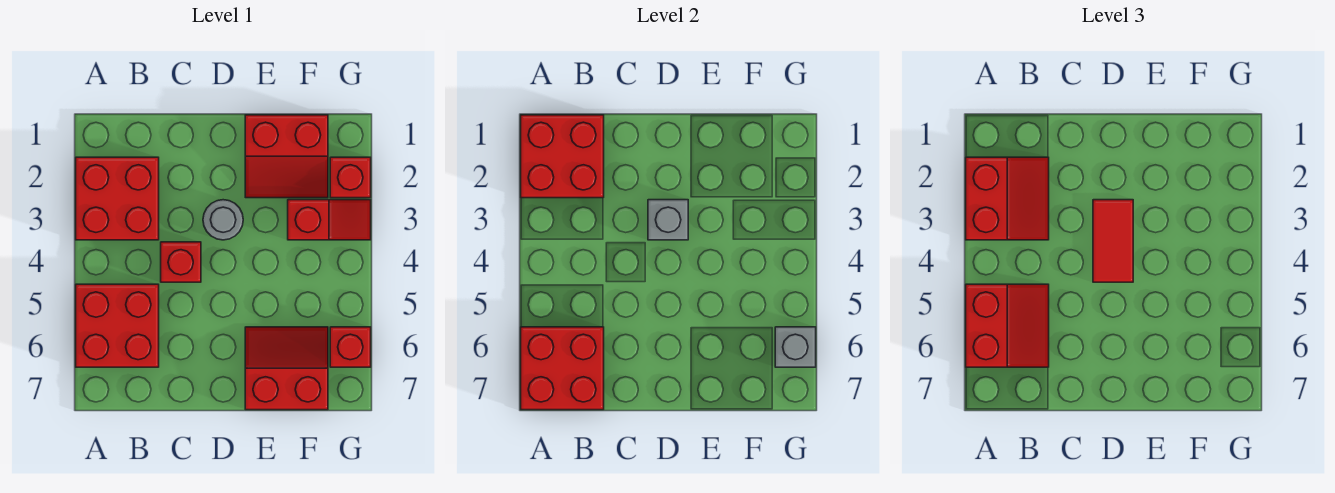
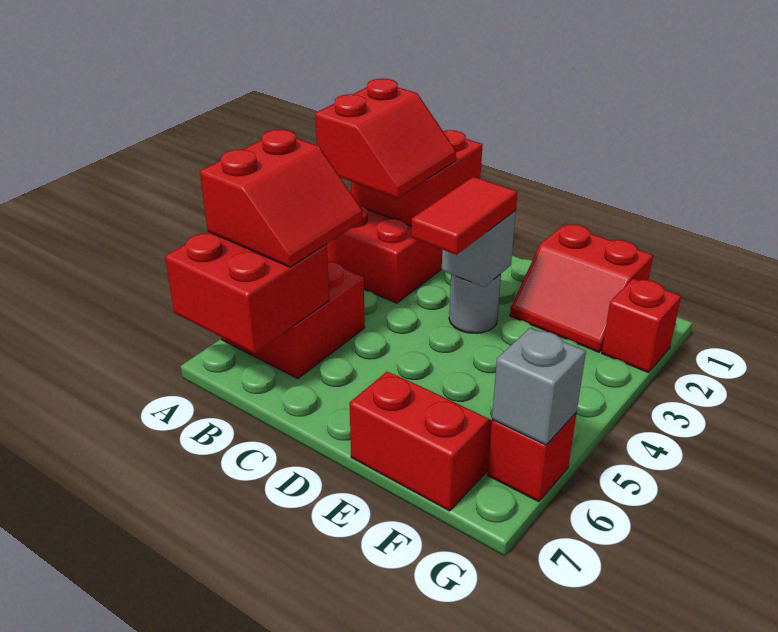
red 1x1 brick [161,242,201,282] -> none
red 1x2 slope [288,200,371,240] -> none

